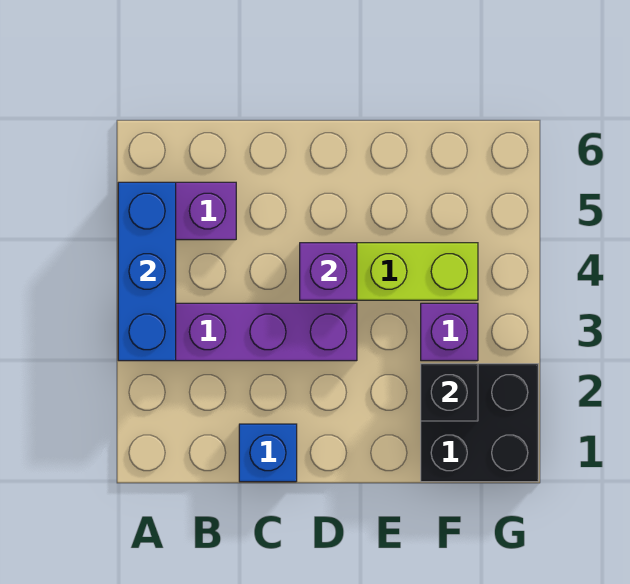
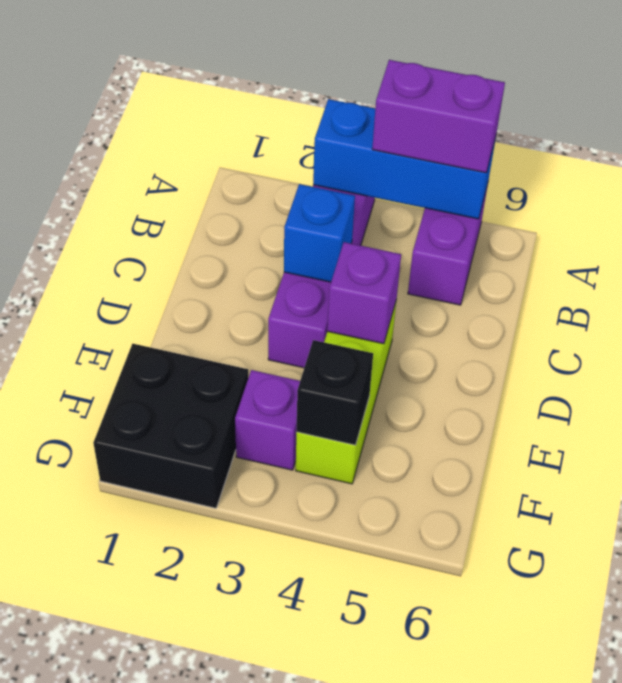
none -> purple 1x2 brick [372,60,505,173]
blue 1x1 brick [239,424,297,482] -> blue 1x1 brick moved to [284,184,355,282]
black 1x1 brick [421,364,478,421] -> black 1x1 brick moved to [296,340,373,445]

